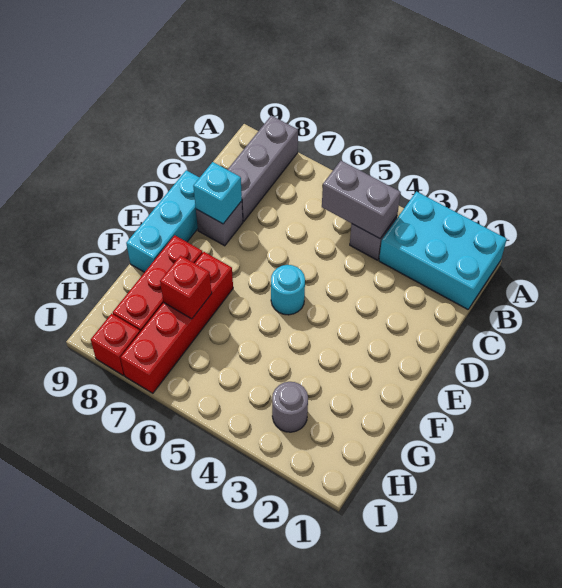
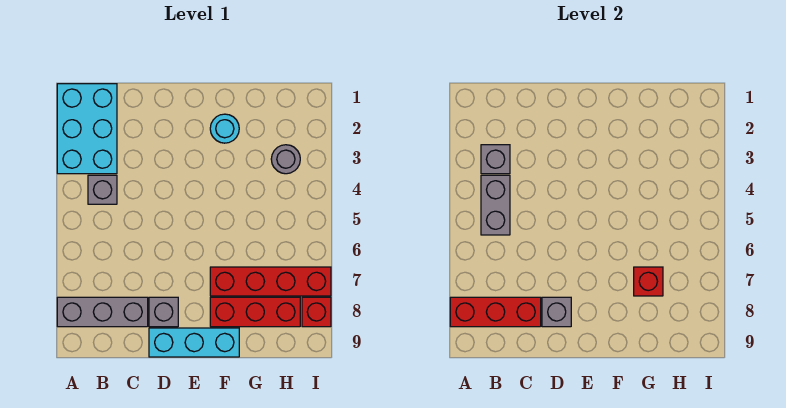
none -> red 1x3 brick [450,297,541,327]
none -> grey 1x1 brick [481,145,510,174]
cyan 1x1 brick [193,162,242,224] -> grey 1x1 brick [542,297,571,327]
cyan 1x1 round brick [271,265,305,315] -> cyan 1x1 round brick moved to [210,114,239,143]

